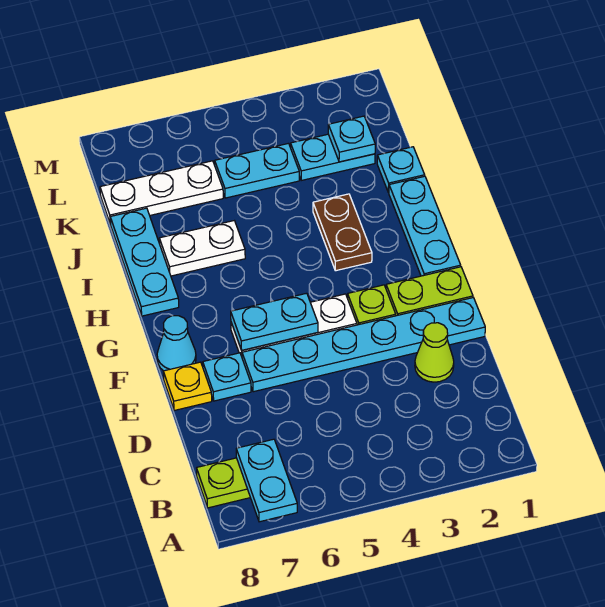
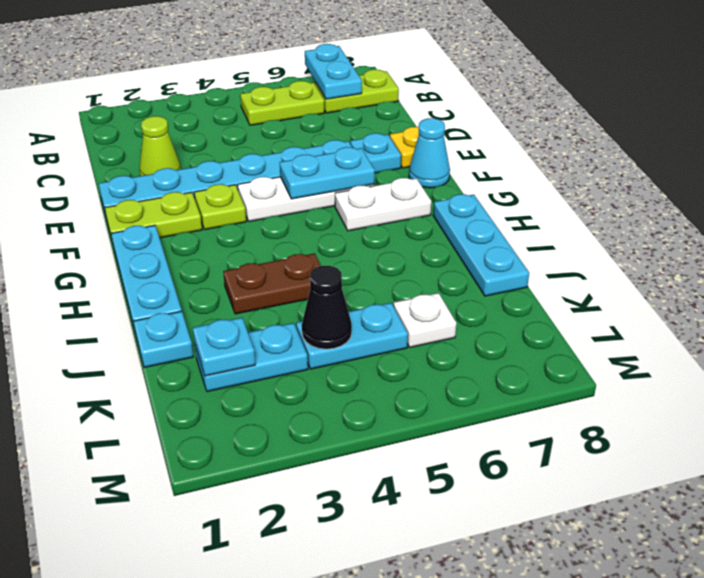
none -> lime 1x2 plate [240,81,324,125]
brown 1x2 plate [313,194,372,271] -> brown 1x2 plate turned to [223,253,321,314]
white 1x2 plate [159,221,245,276] -> white 1x2 plate moved to [335,178,431,231]
none -> black 1x1 cone [302,266,352,349]
white 1x3 plate [100,161,223,224] -> white 1x1 plate [394,293,456,347]

